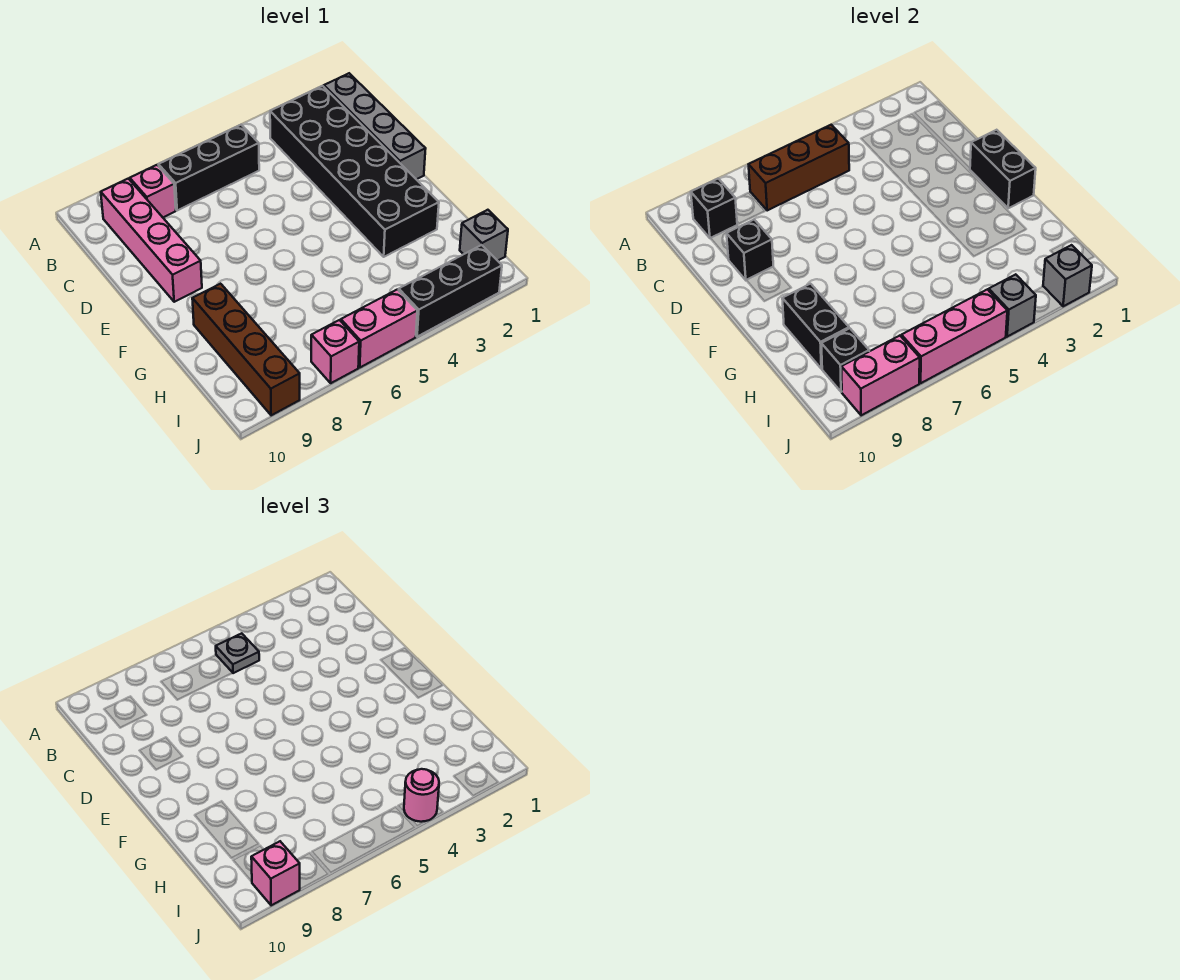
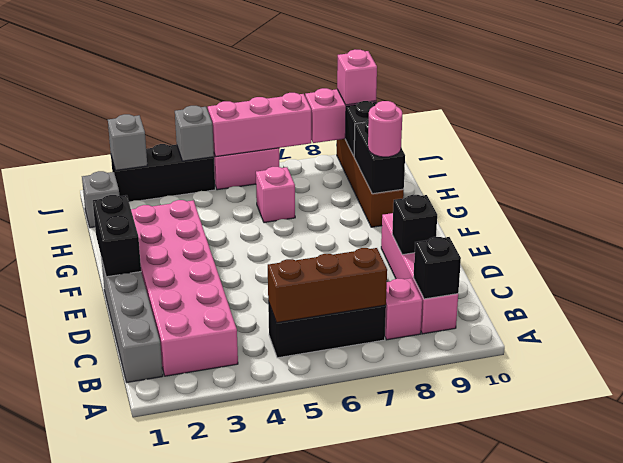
black 2x6 brick [270,86,439,257] -> pink 2x6 brick [131,200,238,376]
grey 1x1 plate [216,633,259,673] -> none
pink 1x1 round brick [404,769,439,822] -> pink 1x1 round brick moved to [368,101,402,157]
pink 1x1 brick [311,320,359,383] -> pink 1x1 brick moved to [256,167,295,223]

